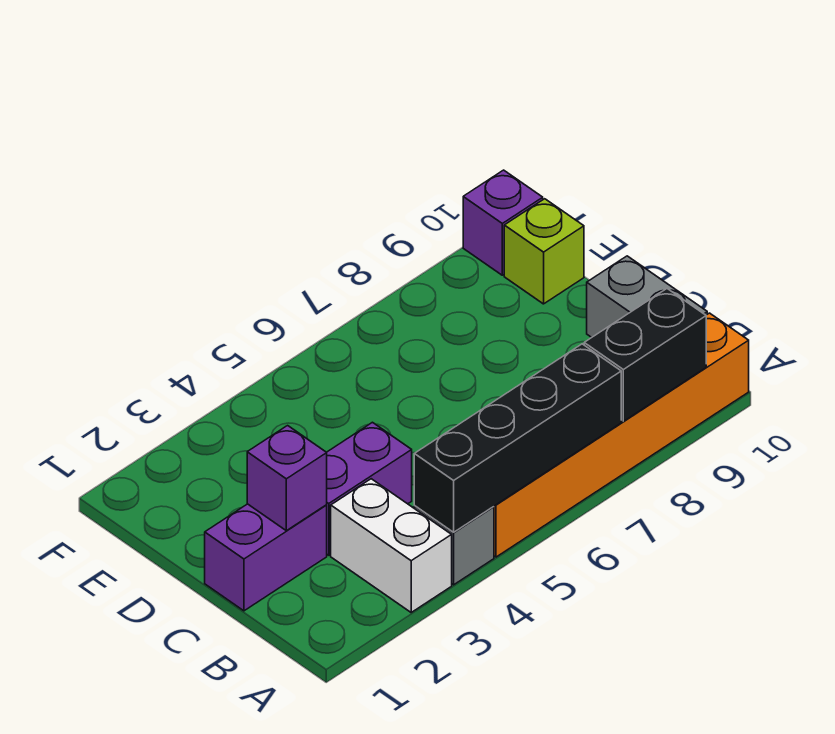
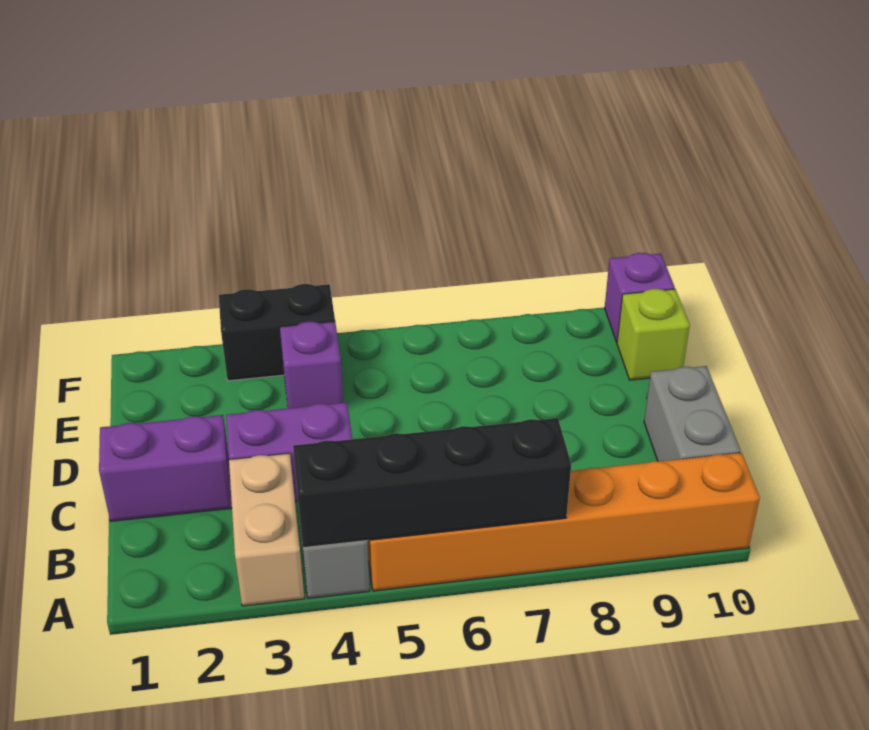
white 1x2 brick [331,479,452,612] -> tan 1x2 brick [229,453,305,606]
black 1x2 brick [584,289,706,421] -> black 1x2 brick moved to [219,284,335,381]
purple 1x1 brick [247,426,327,531] -> purple 1x1 brick moved to [280,322,343,408]

